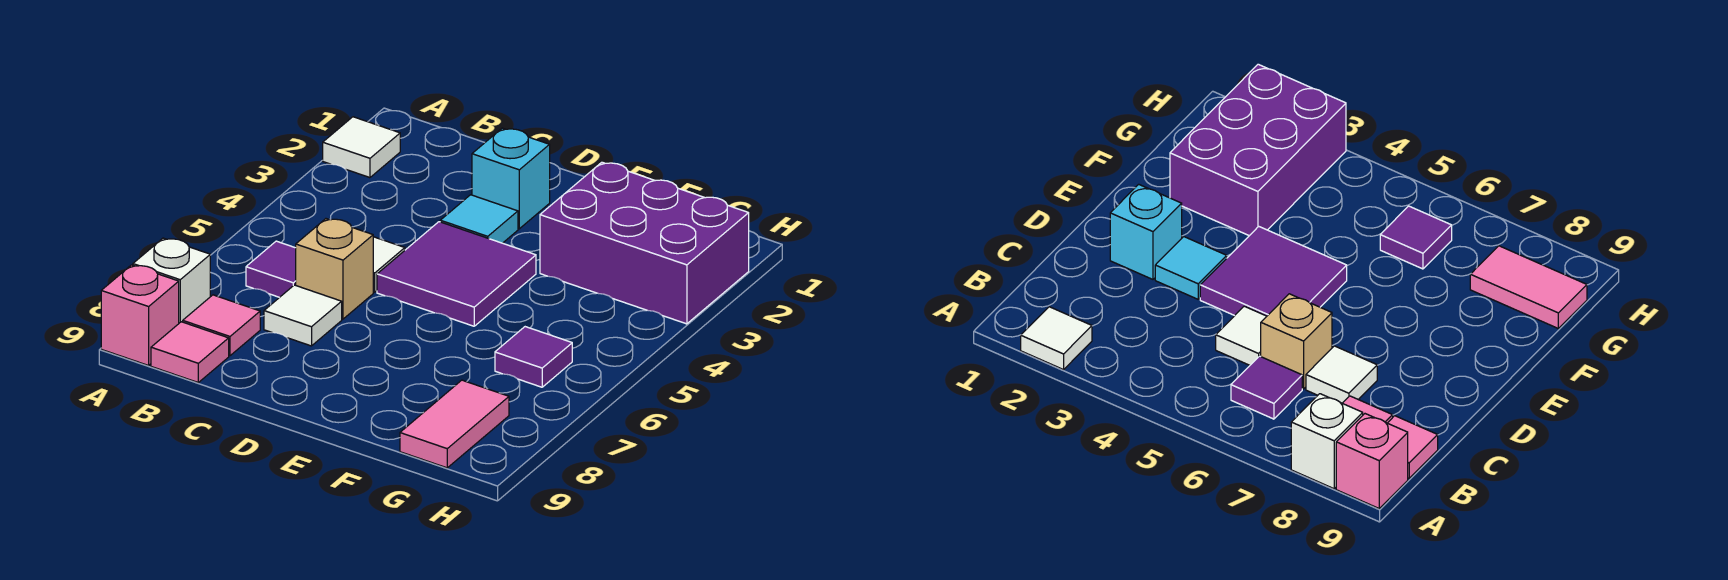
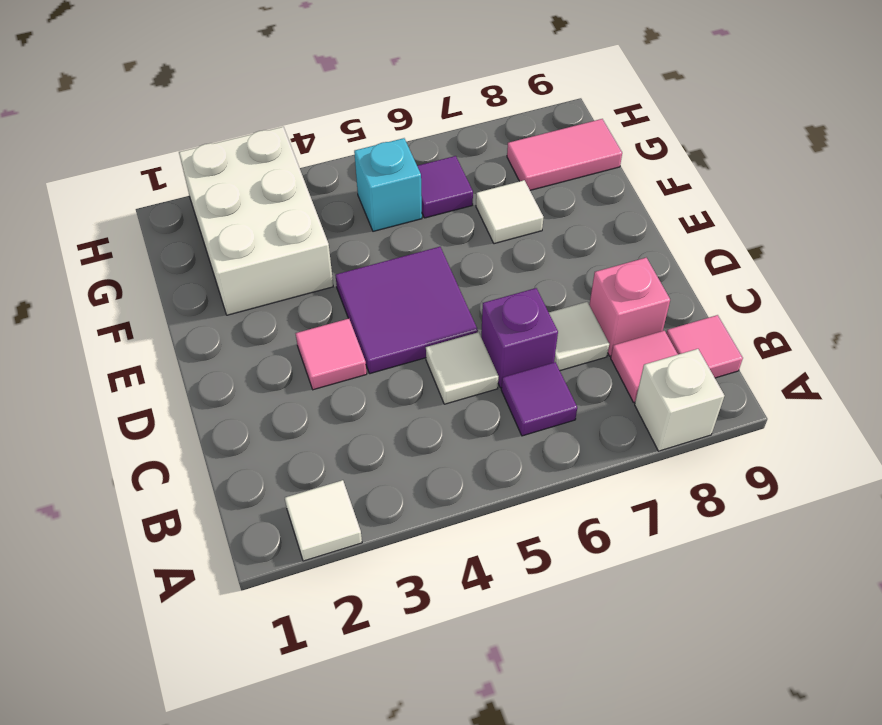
pink 1x1 brick [101,265,179,365] -> pink 1x1 brick moved to [589,258,670,356]
tan 1x1 brick [296,219,373,319] -> purple 1x1 brick [481,288,558,388]
cyan 1x1 brick [472,128,550,229] -> cyan 1x1 brick moved to [354,138,422,231]
cyan 1x1 tile [440,195,518,243] -> pink 1x1 tile [295,318,367,390]
purple 2x3 brick [540,162,749,324] -> white 2x3 brick [179,127,333,315]
none -> white 1x1 tile [476,180,543,244]

